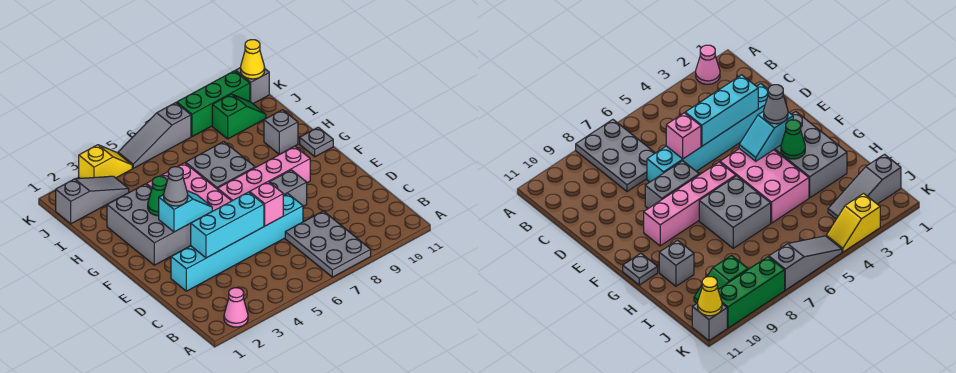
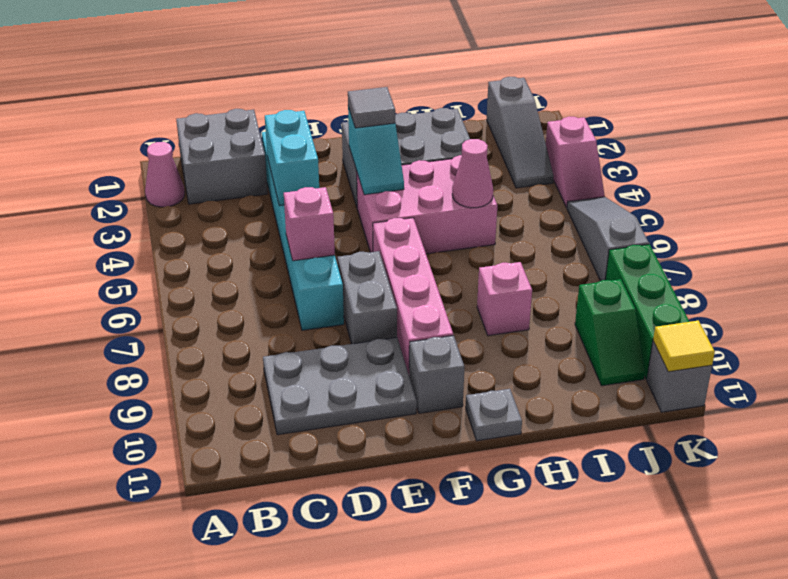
grey 2x3 plate [285,211,371,277] -> grey 2x3 plate moved to [263,338,417,435]
cyan 1x3 brick [191,192,264,258] -> cyan 1x2 brick [265,110,319,206]
grey 1x1 cone [164,167,188,206] -> grey 1x1 tile [348,87,395,128]
green 1x1 cone [148,176,167,216] -> none
grey 2x2 brick [186,142,255,189] -> grey 2x2 brick moved to [176,109,268,204]
none -> pink 1x1 cone [452,139,493,208]
none -> pink 1x1 brick [477,262,532,336]
grey 1x1 brick [264,110,298,154] -> grey 1x1 brick moved to [409,335,464,413]
yellow 1x2 slope [79,145,132,178] -> pink 1x2 slope [546,117,605,208]
yellow 1x1 cone [241,40,265,79] -> yellow 1x1 tile [653,321,715,372]

